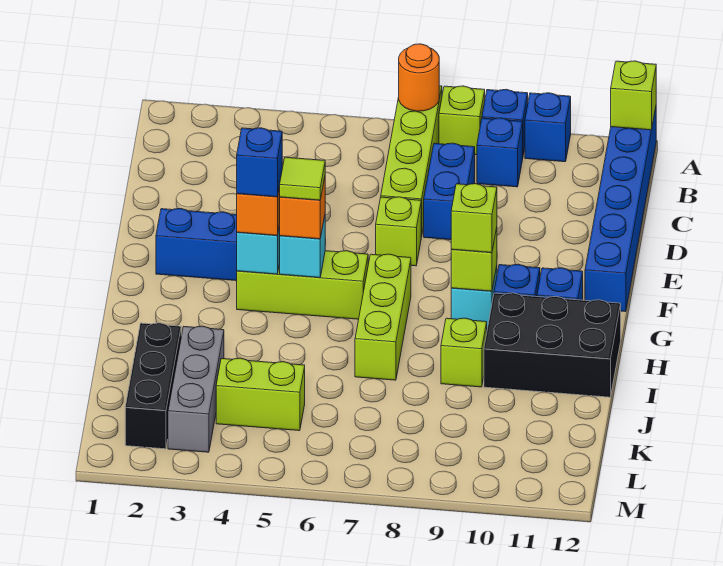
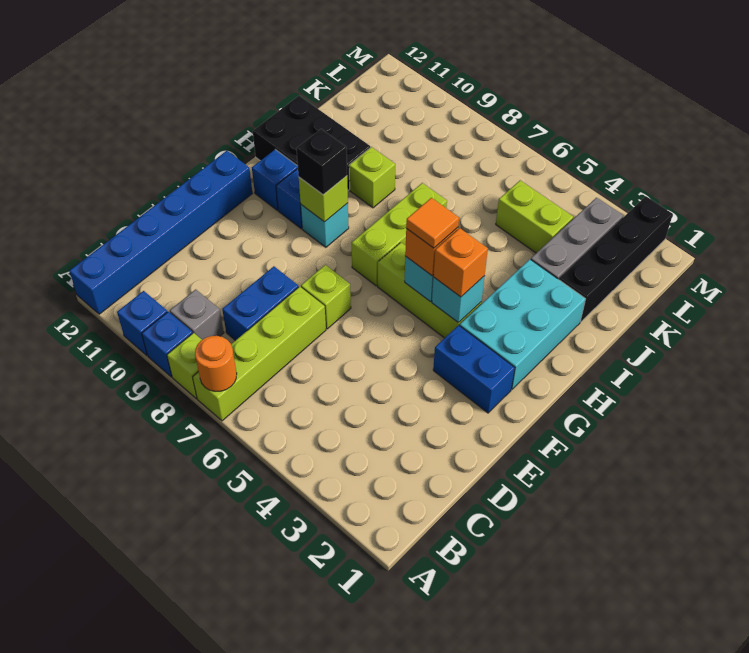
lime 1x1 brick [611,61,656,130] -> none
blue 1x1 brick [477,118,523,187] -> grey 1x1 brick [170,289,224,340]
none -> cyan 2x3 brick [460,259,586,389]
blue 1x1 brick [237,128,282,197] -> none
lime 1x1 tile [279,157,325,200] -> orange 1x1 tile [406,198,459,248]
lime 1x1 brick [451,184,497,253] -> black 1x1 brick [296,129,347,195]
black 1x3 brick [125,323,181,449] -> black 1x4 brick [559,196,673,322]

